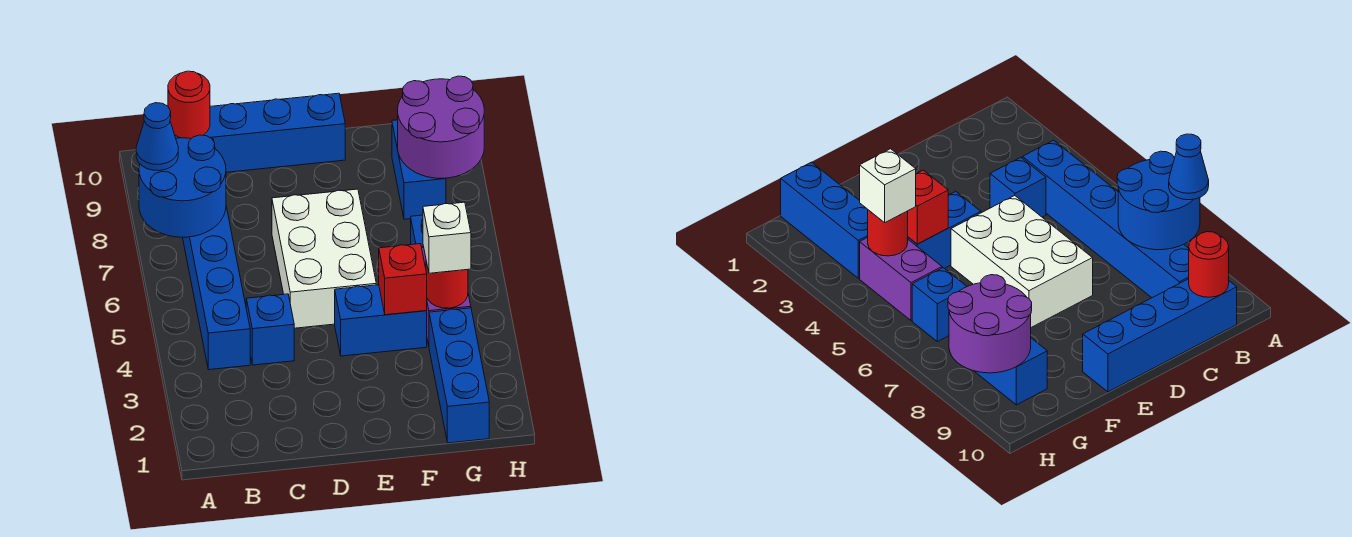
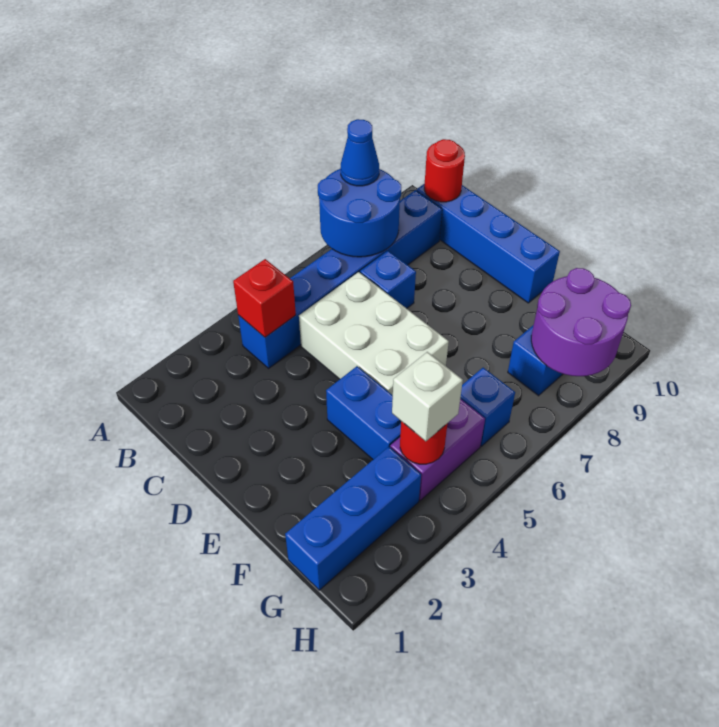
blue 1x1 brick [246,294,294,365] -> blue 1x1 brick moved to [360,251,416,308]
white 2x3 brick [272,189,376,328] -> white 2x3 brick turned to [299,272,449,395]
red 1x1 brick [379,244,427,315] -> red 1x1 brick moved to [233,259,296,337]

